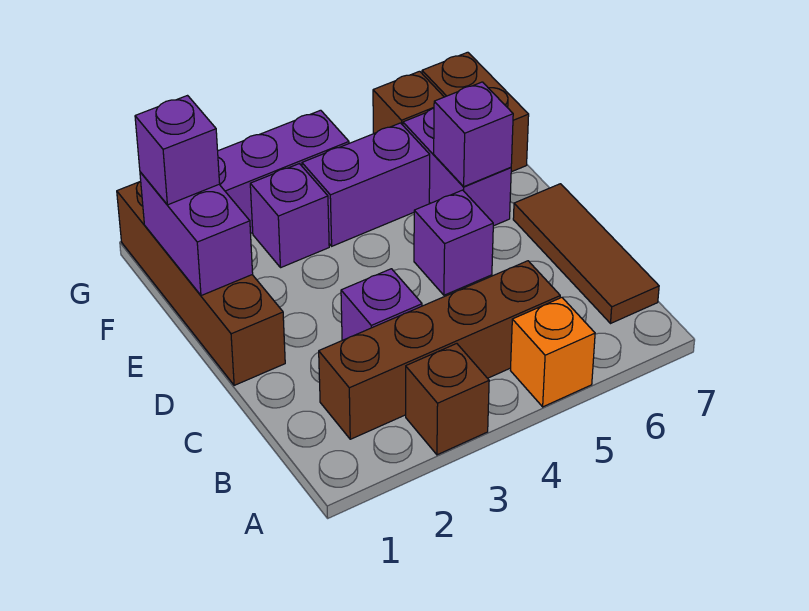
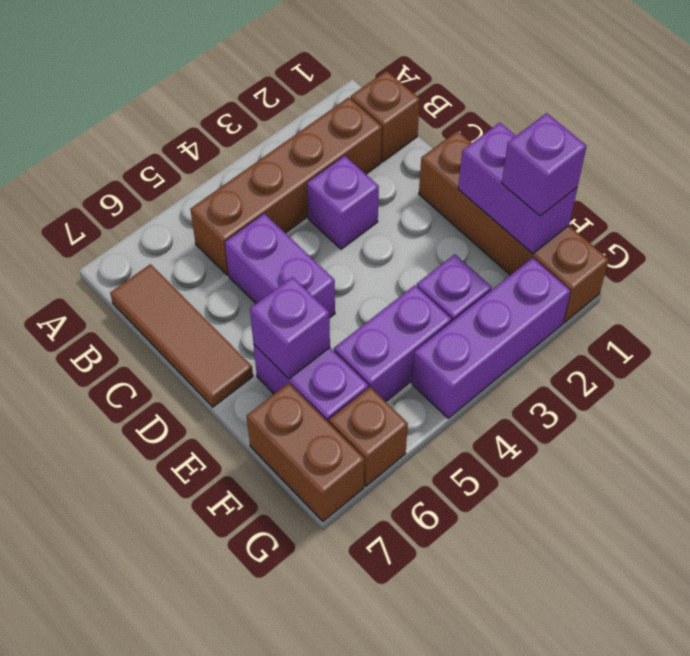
brown 1x1 brick [406,344,489,455] -> brown 1x1 brick moved to [351,71,420,162]
orange 1x1 brick [510,298,595,407] -> none
purple 1x1 brick [414,190,493,295] -> purple 1x2 brick [225,214,335,318]

